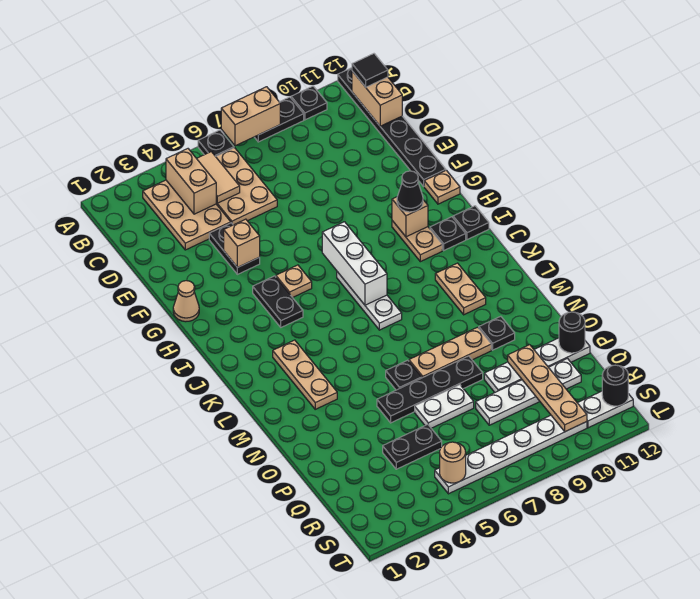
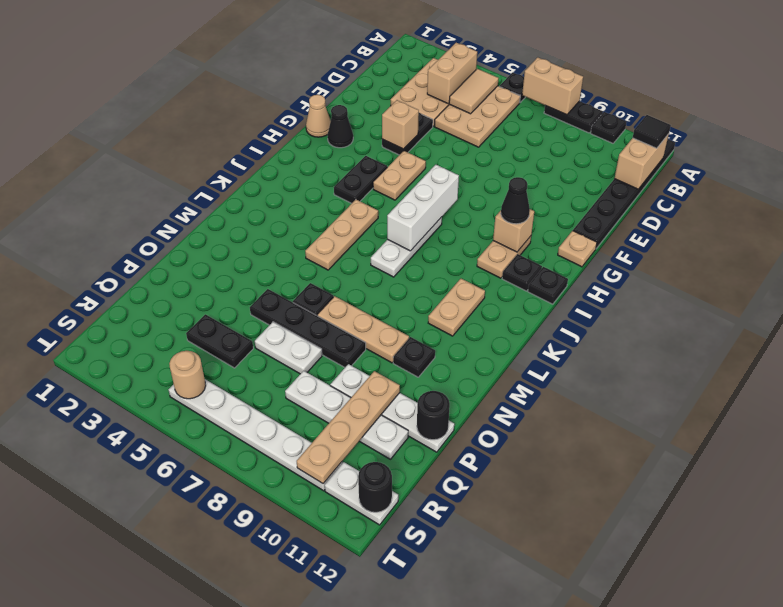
none -> black 1x1 cone [327,105,353,148]
tan 1x1 plate [276,265,312,298] -> tan 1x2 plate [373,151,426,200]
tan 1x3 plate [273,340,337,409] -> tan 1x3 plate moved to [305,200,378,270]

